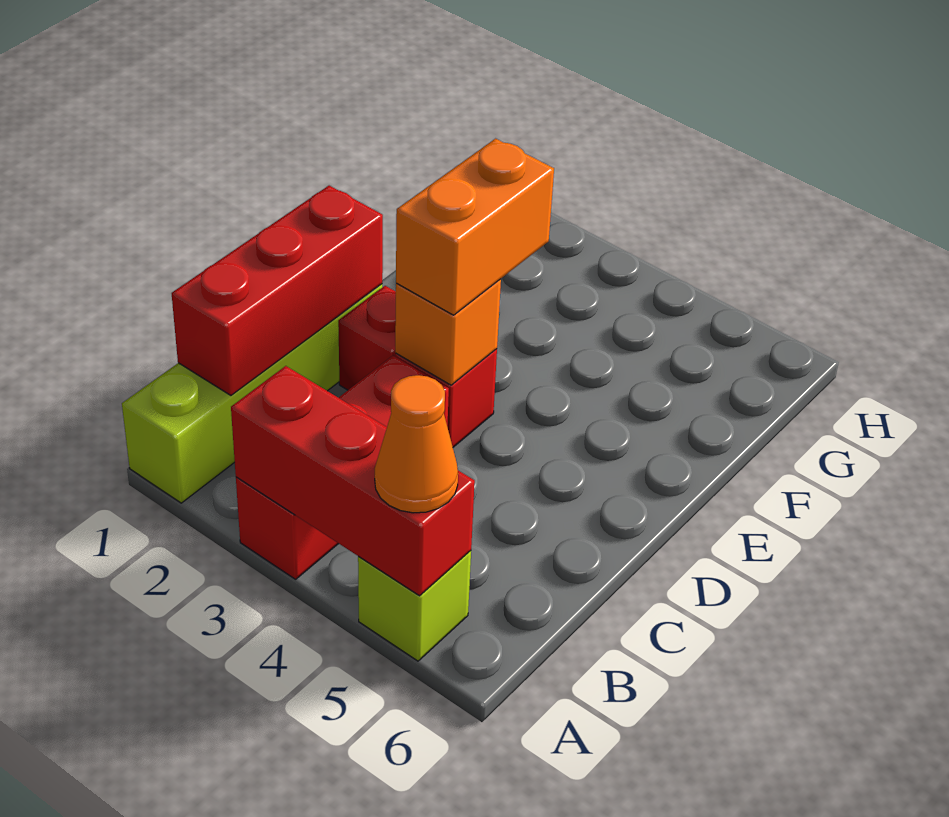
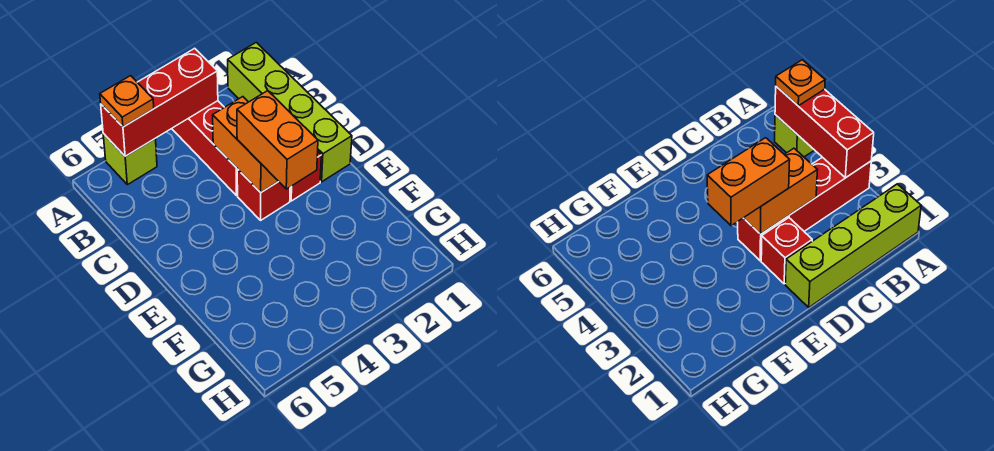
orange 1x1 cone [375,375,458,513] -> orange 1x1 plate [100,76,154,127]
red 1x3 brick [172,186,383,395] -> none
orange 1x1 brick [395,279,501,385] -> orange 1x2 brick [213,97,278,192]

